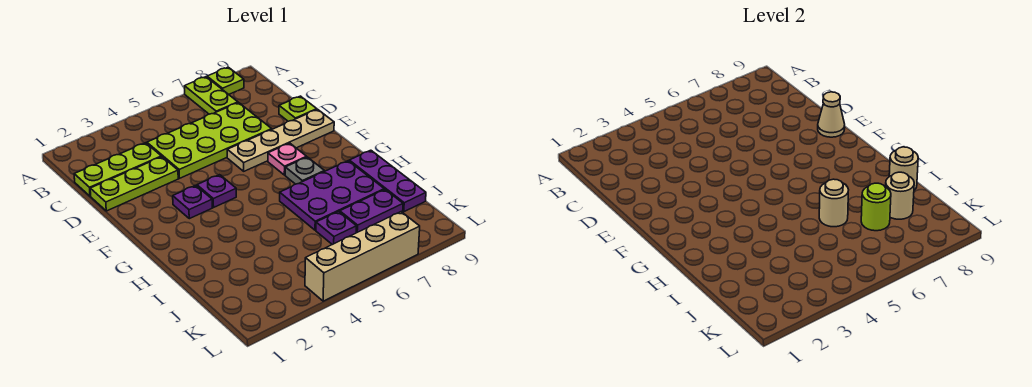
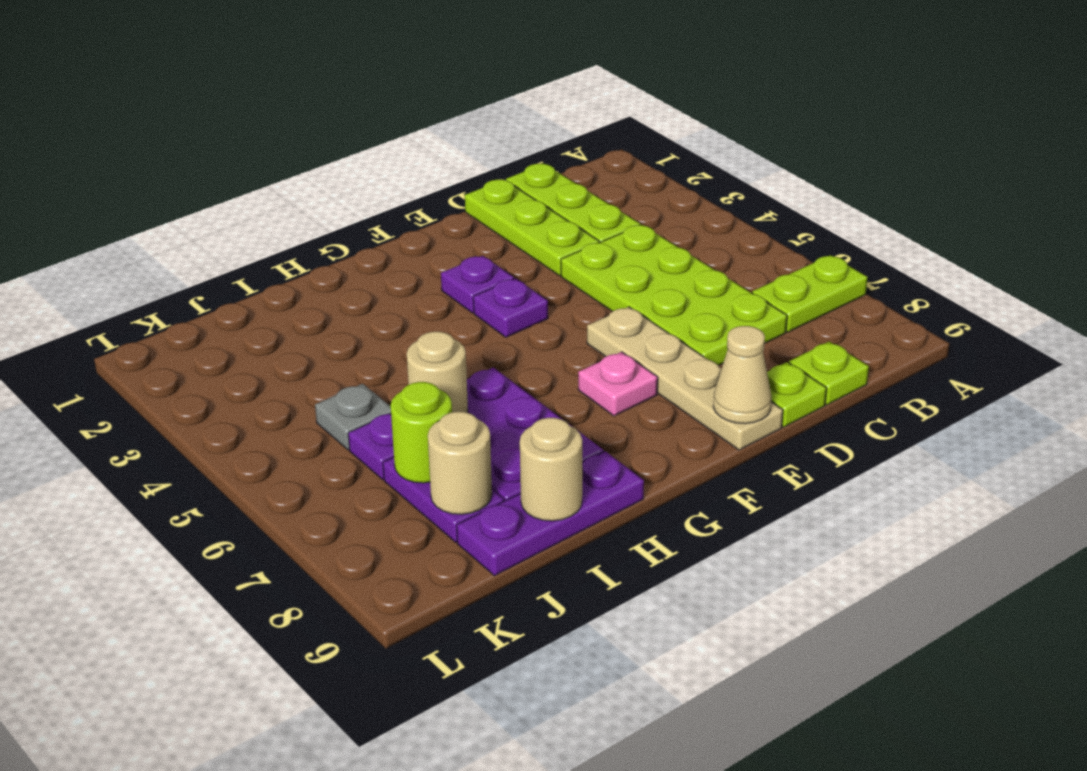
lime 1x1 plate [207,67,244,94] -> lime 1x1 plate moved to [789,342,869,405]
grey 1x1 plate [285,157,324,184] -> grey 1x1 plate moved to [315,384,391,450]
tan 1x4 brick [305,212,420,301] -> none

